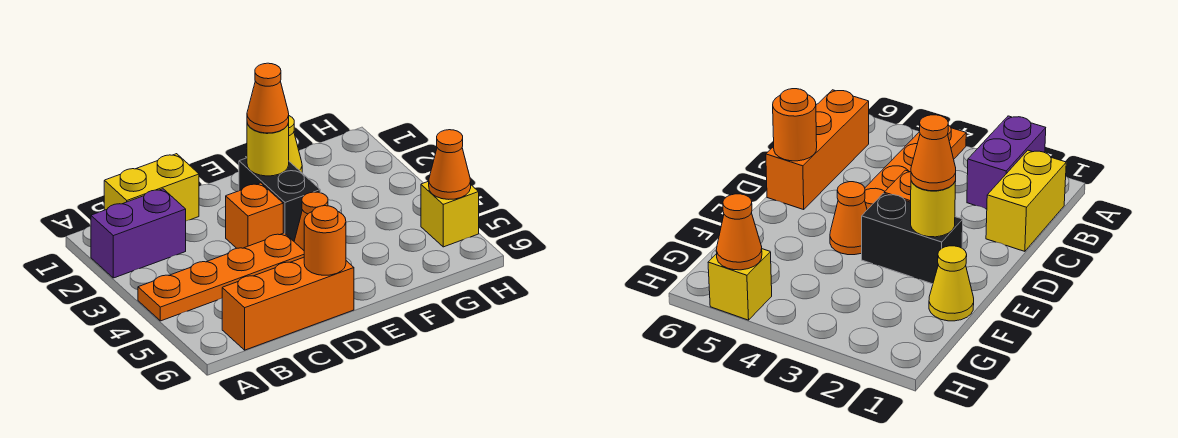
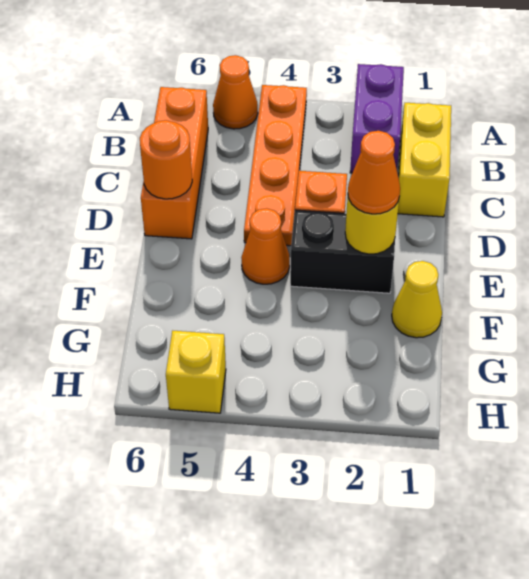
orange 1x1 cone [429,130,471,199] -> orange 1x1 cone moved to [213,55,258,129]

